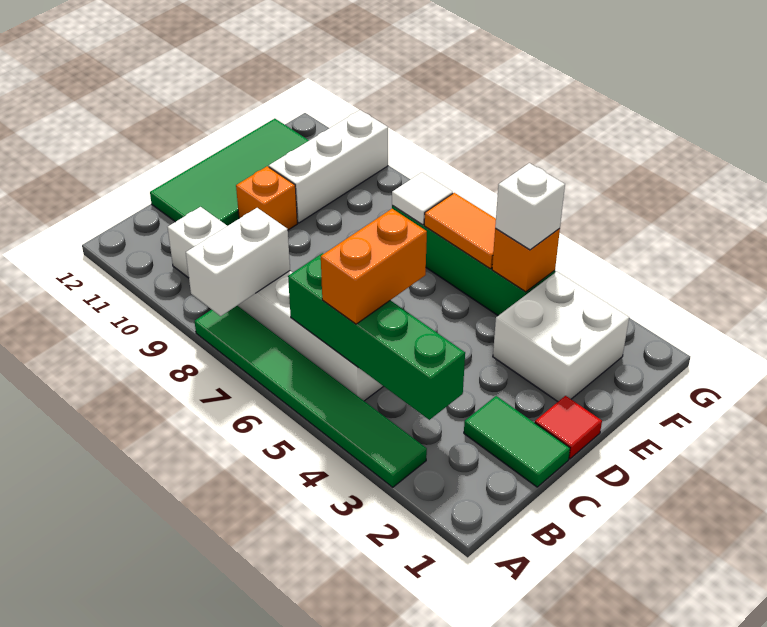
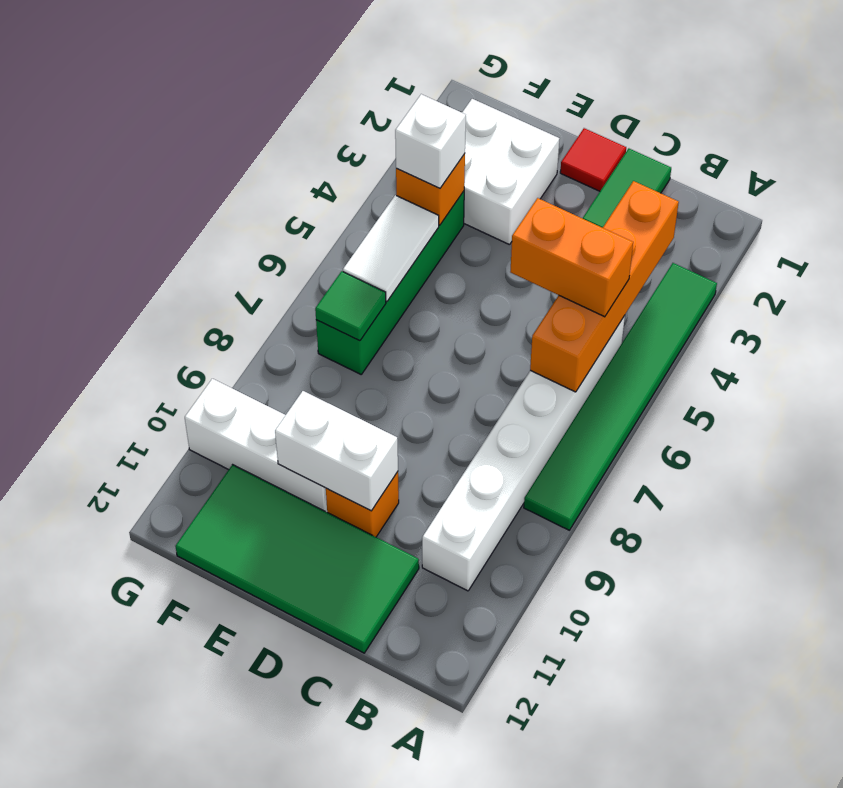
white 1x2 brick [186,208,290,316] -> white 1x2 brick moved to [275,391,398,511]
green 1x4 brick [288,253,465,420] -> orange 1x4 brick [530,181,679,392]
orange 1x2 tile [424,193,496,269] -> white 1x2 tile [343,195,439,301]
white 1x1 tile [392,172,453,225] -> green 1x1 tile [315,271,386,341]

